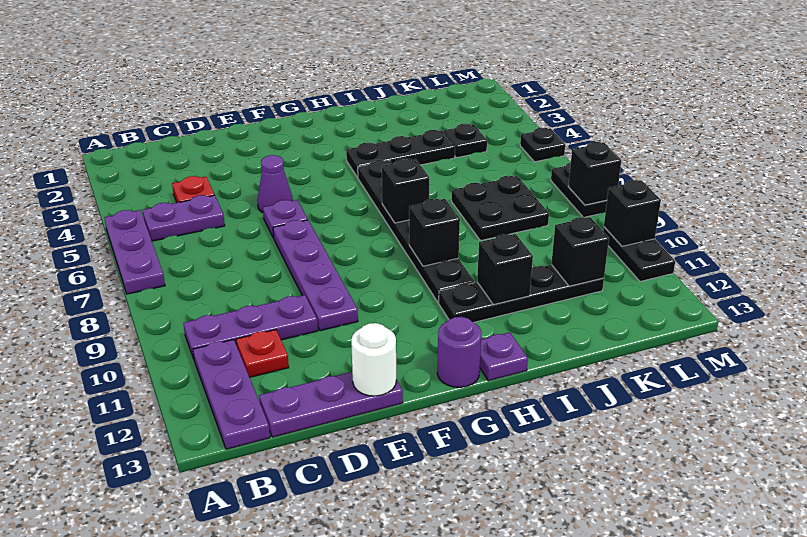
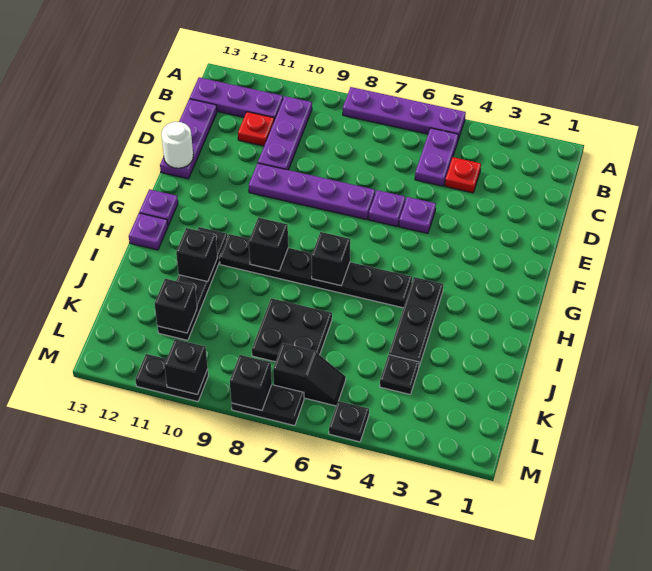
purple 1x3 plate [104,210,165,294] -> purple 1x4 plate [343,87,466,139]
purple 1x1 cone [257,155,293,212] -> purple 1x1 plate [399,197,436,233]
purple 1x1 round brick [437,317,481,387] -> purple 1x1 plate [139,189,178,226]
none -> black 1x2 slope [273,343,346,406]

